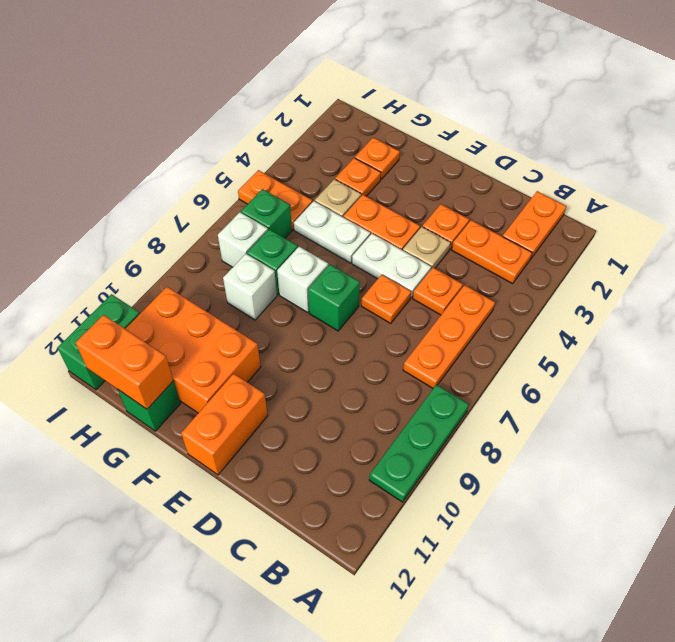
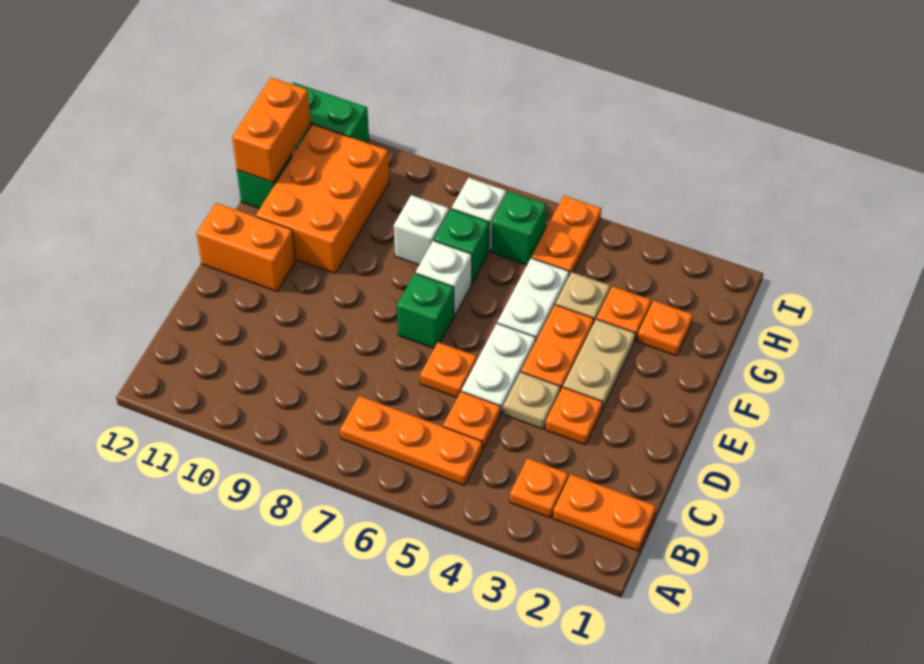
green 1x3 plate [369,385,469,502] -> none
orange 1x2 plate [452,220,532,284] -> orange 1x1 plate [510,458,568,518]
none -> tan 1x2 plate [563,319,635,409]

